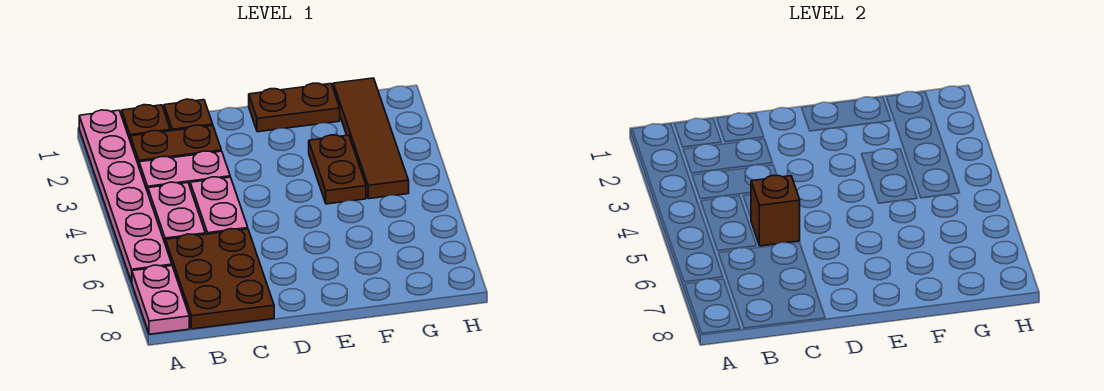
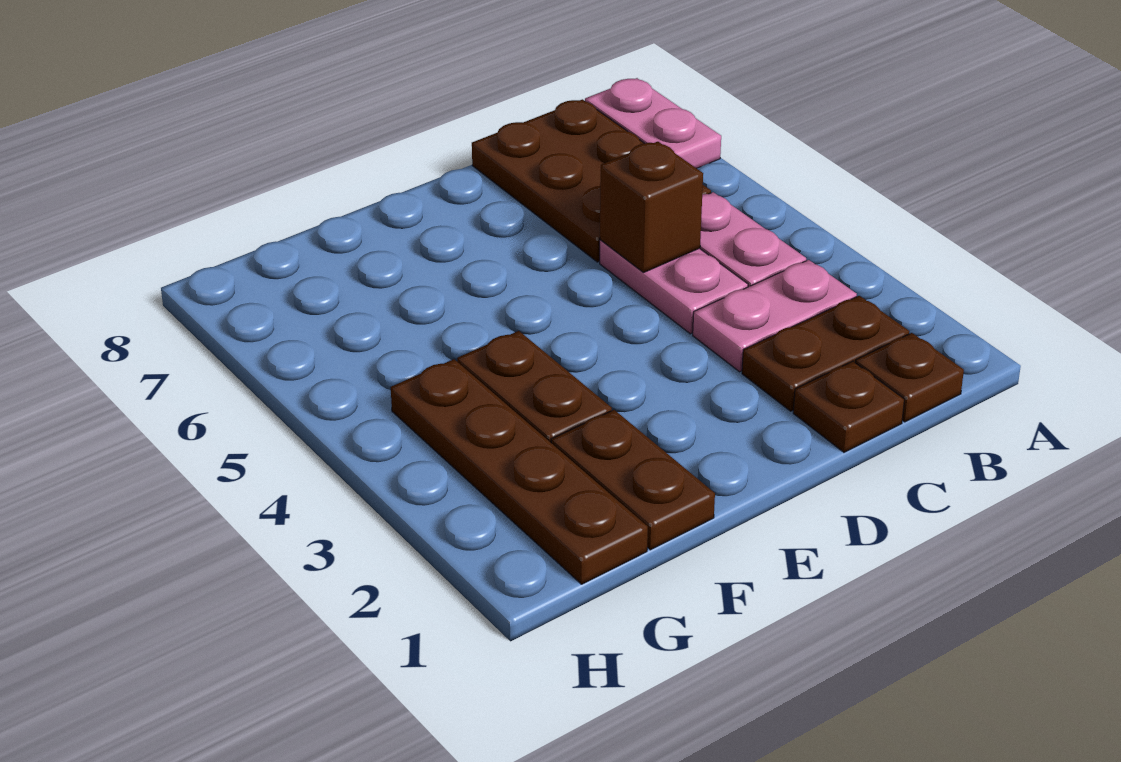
pink 1x6 plate [79,110,172,282] -> none
brown 1x2 plate [249,83,340,132] -> brown 1x2 plate turned to [551,410,715,550]
brown 1x4 tile [333,78,409,199] -> brown 1x4 plate [391,359,648,584]

